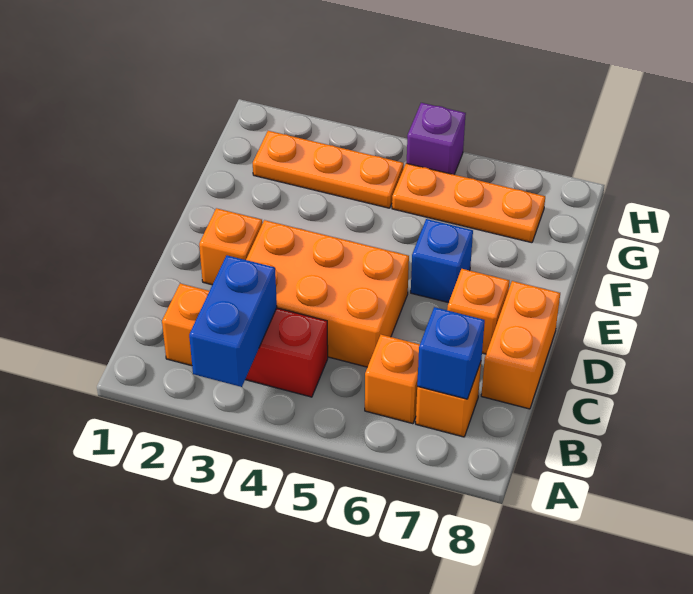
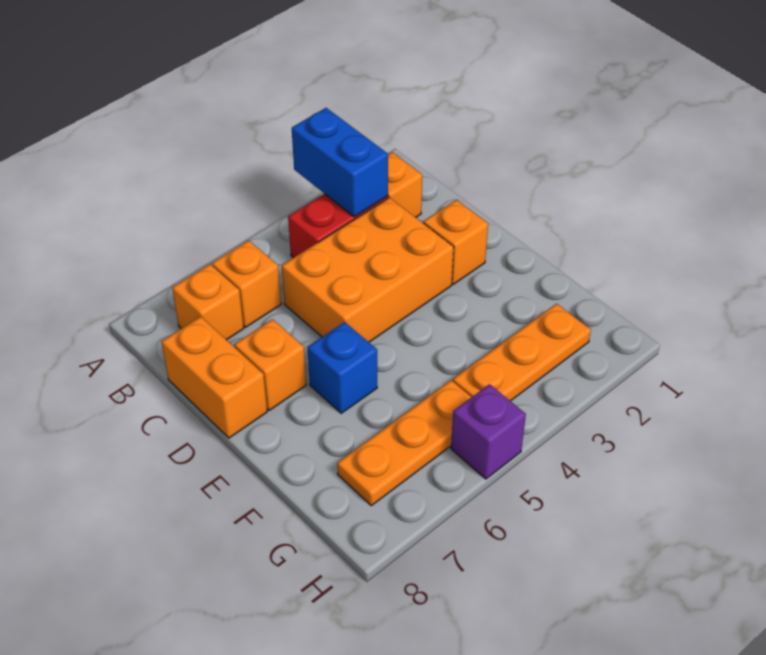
blue 1x1 brick [417,307,485,399] -> none

